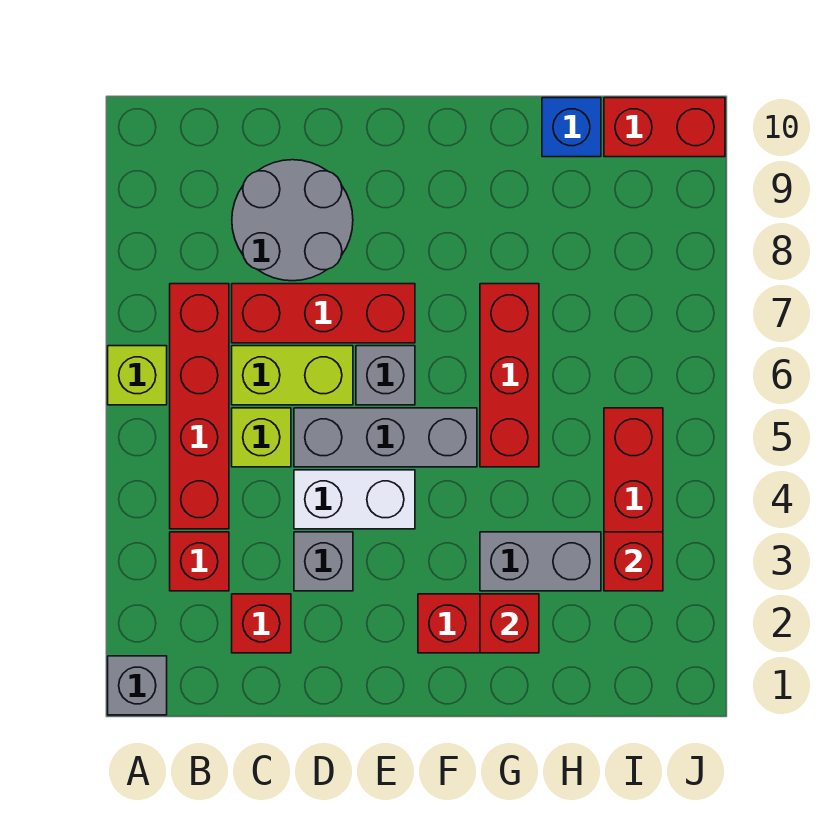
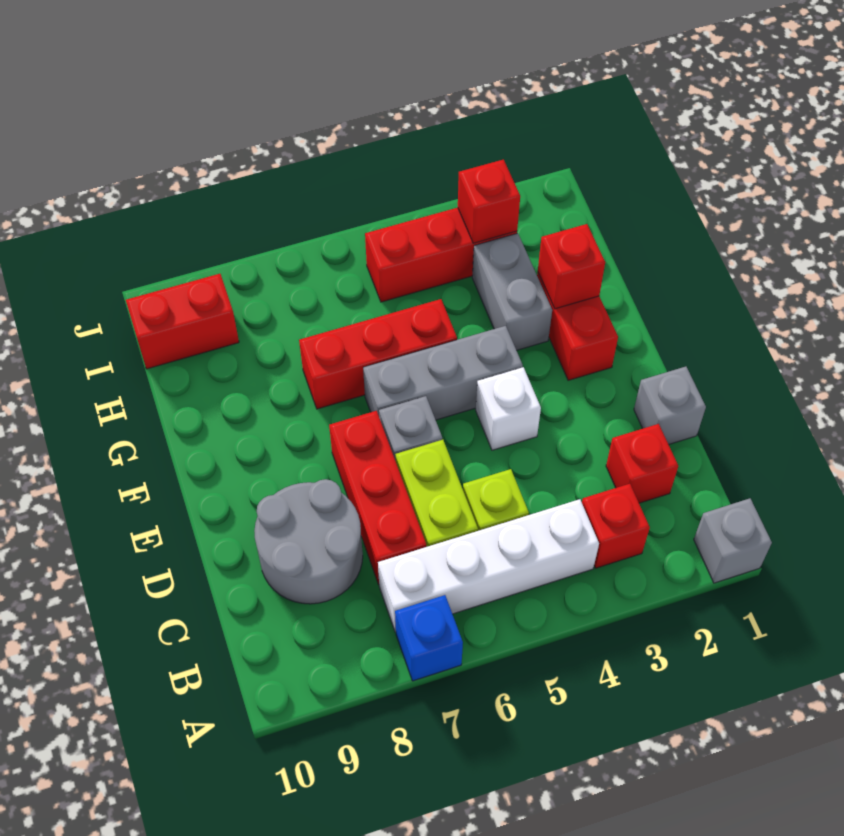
lime 1x1 brick [108,346,167,405] -> none
red 1x4 brick [170,284,229,529] -> white 1x4 brick [378,499,599,632]
grey 1x1 brick [294,532,353,591] -> grey 1x1 brick moved to [634,367,706,445]
white 1x2 brick [294,470,415,529] -> white 1x1 brick [476,367,541,450]
grey 1x3 brick [294,408,477,467] -> grey 1x3 brick turned to [363,326,523,420]
blue 1x1 brick [542,98,601,157] -> blue 1x1 brick moved to [395,595,463,681]
red 1x2 brick [604,98,725,157] -> red 1x2 brick turned to [126,274,239,369]

